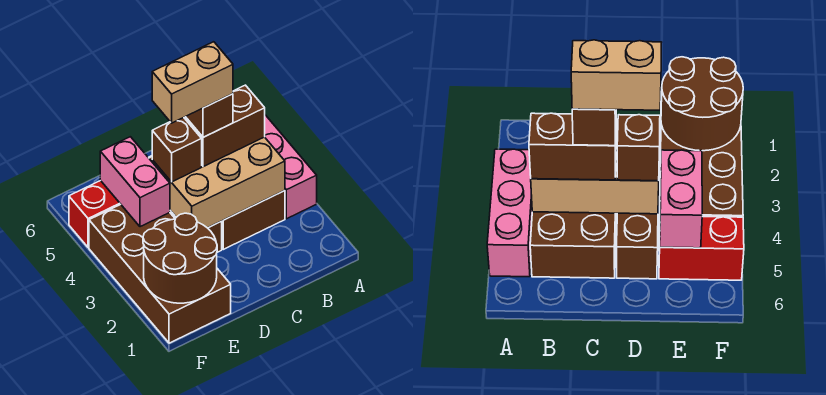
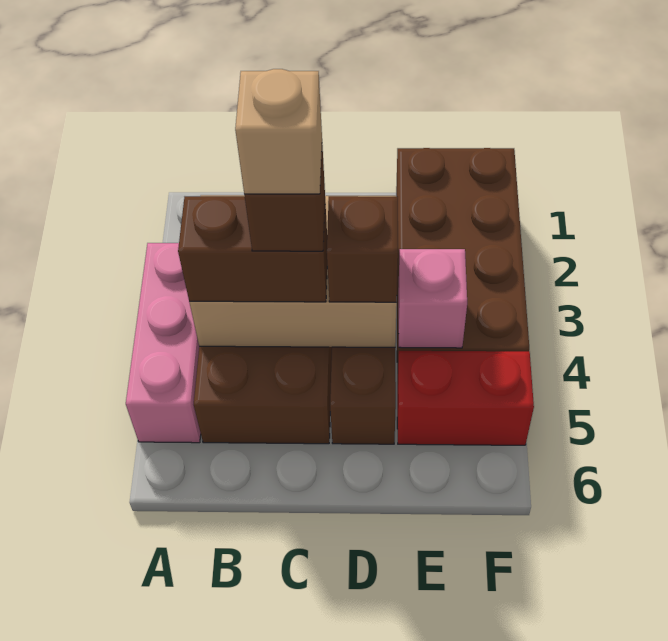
tan 1x2 brick [152,42,233,123] -> tan 1x1 brick [235,69,322,194]
brown 2x2 round brick [143,213,217,303] -> none
pink 1x2 brick [100,137,170,227] -> pink 1x1 brick [398,249,467,348]

